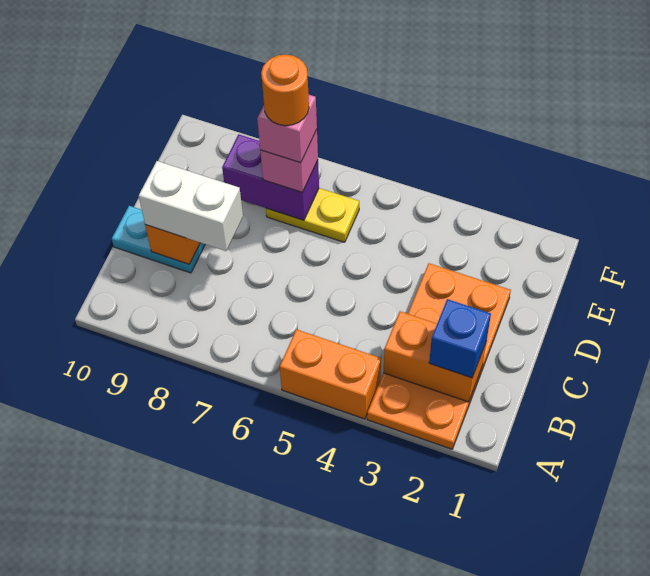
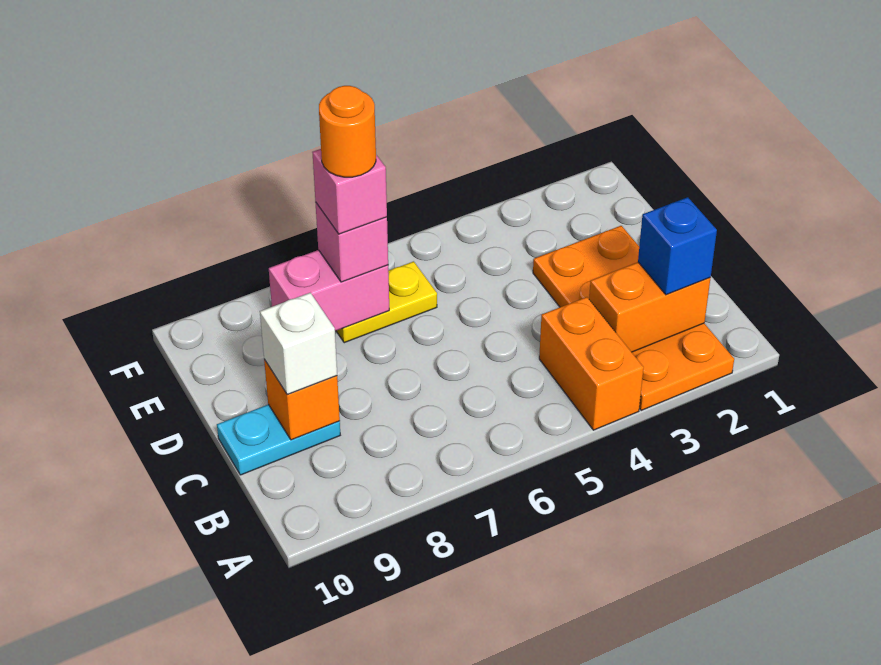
orange 1x2 brick [280,329,381,419] -> orange 1x2 brick turned to [539,297,644,430]
white 1x2 brick [139,161,243,251] -> white 1x1 brick [260,293,337,395]
purple 1x2 brick [222,134,319,220] -> pink 1x2 brick [269,250,389,331]

